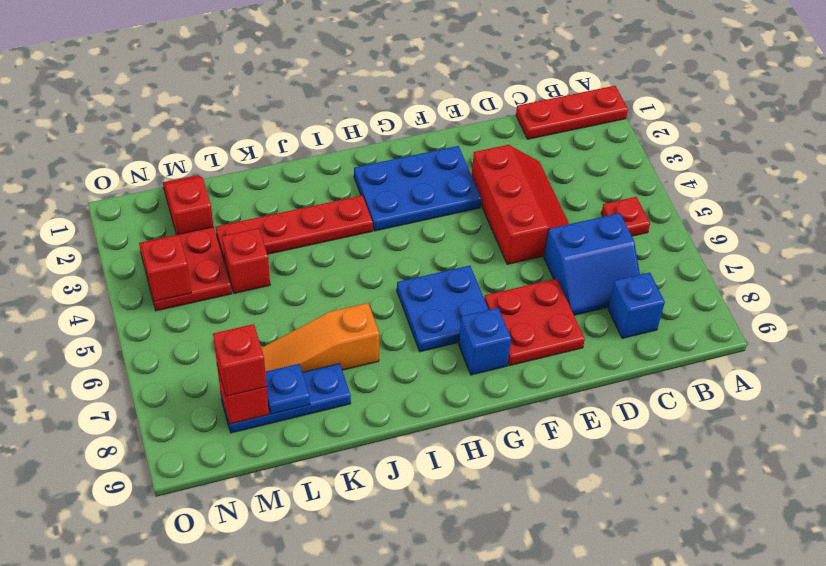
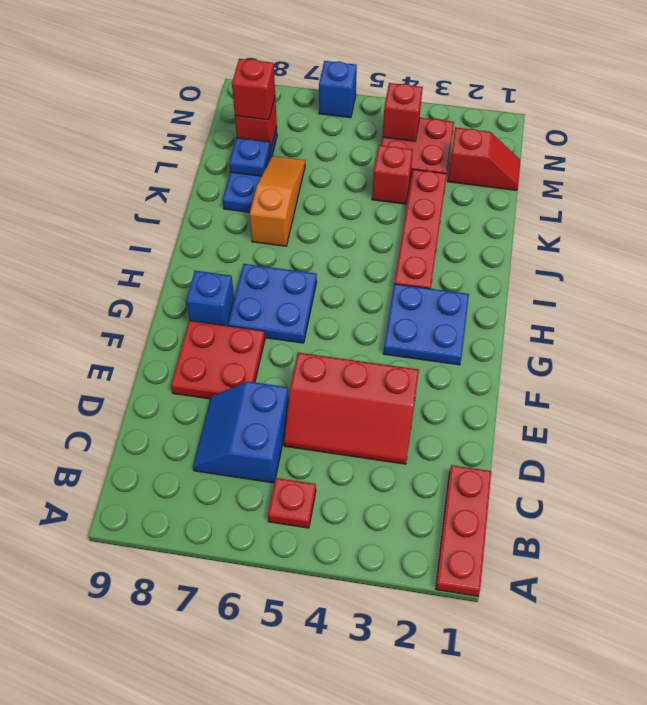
blue 1x1 brick [608,272,665,338] -> blue 1x1 brick moved to [319,61,357,118]
blue 2x3 plate [354,146,481,231] -> blue 2x2 plate [383,284,469,365]

